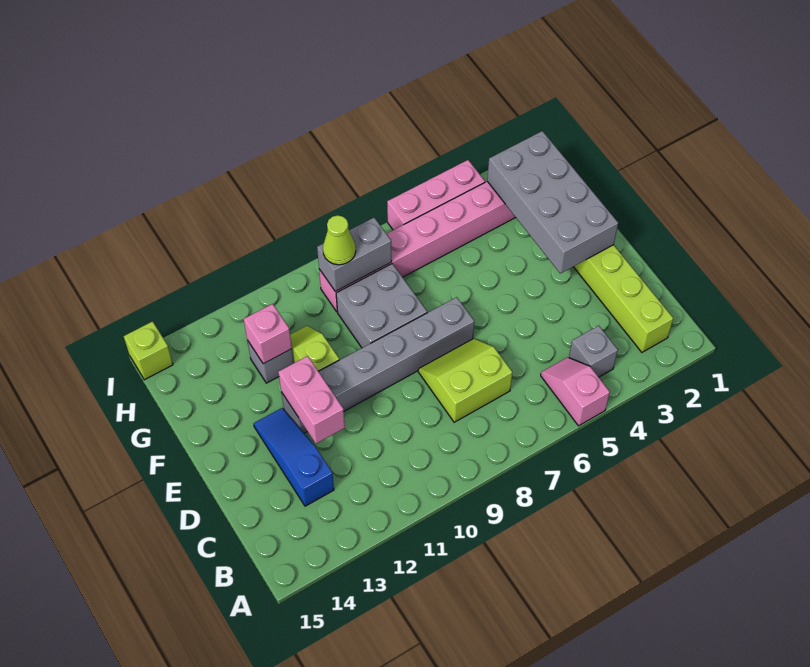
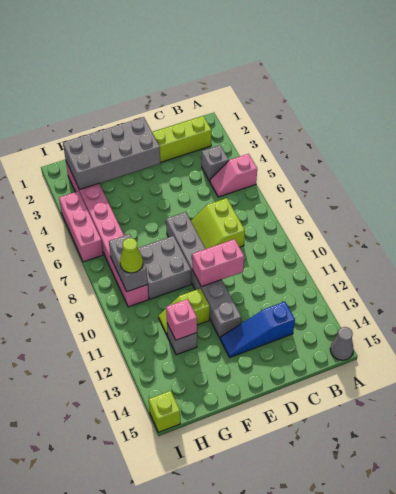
none -> grey 1x1 cone [330,327,353,360]
pink 1x2 brick [278,356,345,444] -> pink 1x2 brick moved to [192,239,244,287]

